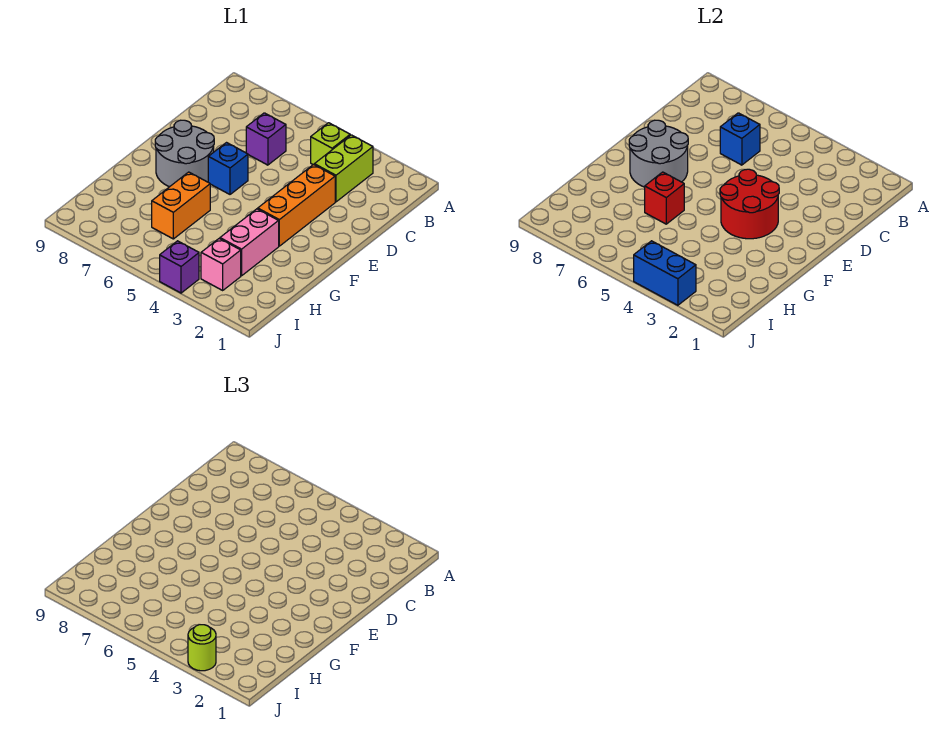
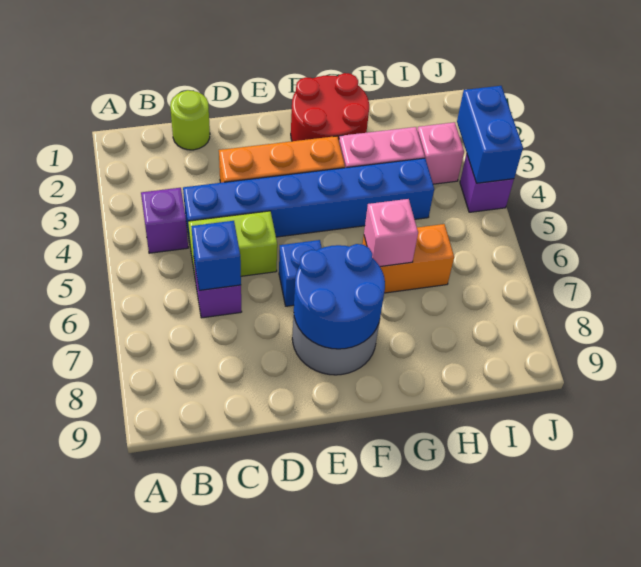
lime 1x2 brick [314,135,373,202] -> lime 1x2 brick moved to [188,211,277,280]
lime 1x1 brick [311,123,350,165] -> purple 1x1 brick [141,188,188,253]
none -> blue 1x6 brick [183,158,434,243]
red 2x2 round brick [720,169,779,239] -> red 2x2 round brick moved to [291,73,369,141]
grey 2x2 round brick [629,120,688,187] -> blue 2x2 round brick [294,244,385,349]
red 1x1 brick [645,172,684,224] -> pink 1x1 brick [364,199,418,267]
lime 1x1 round brick [188,625,216,671] -> lime 1x1 round brick moved to [170,90,210,150]

